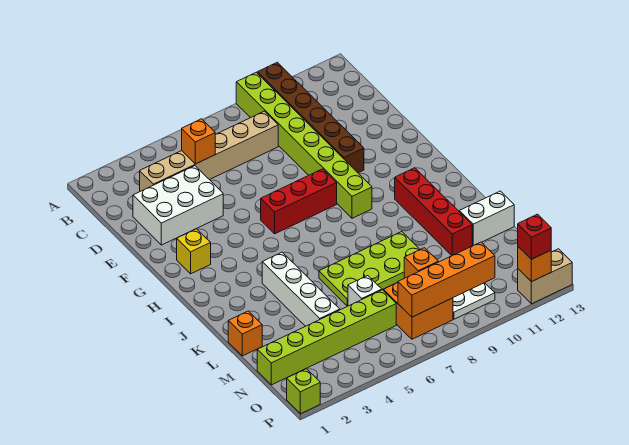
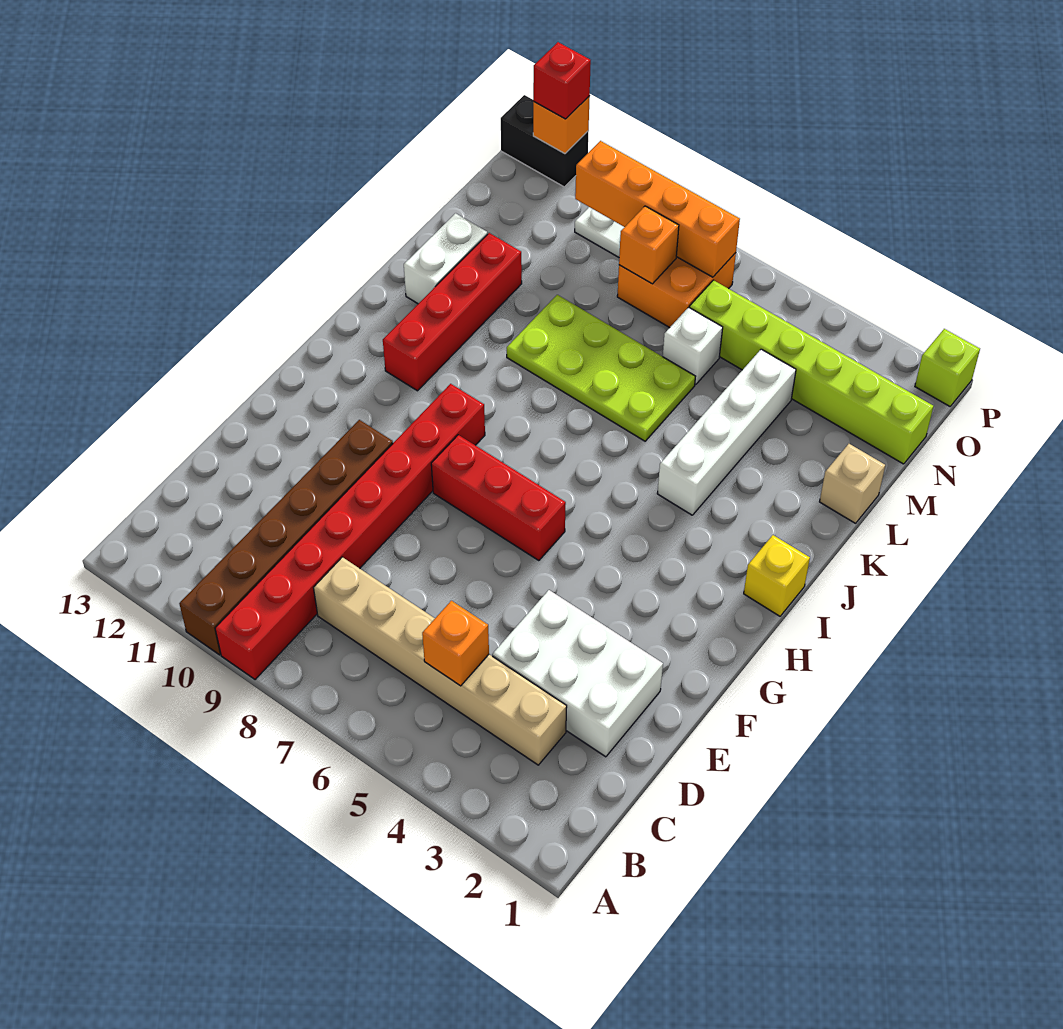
lime 1x8 brick [236,72,372,218] -> red 1x8 brick [215,384,485,680]
yellow 1x1 brick [177,229,211,274] -> yellow 1x1 brick moved to [744,535,810,616]
orange 1x1 brick [228,311,262,356] -> tan 1x1 brick [820,444,885,523]
white 1x2 brick [459,191,514,246] -> white 1x2 brick turned to [404,213,488,304]
tan 1x2 brick [518,249,572,304] -> black 1x2 brick [501,95,588,187]

